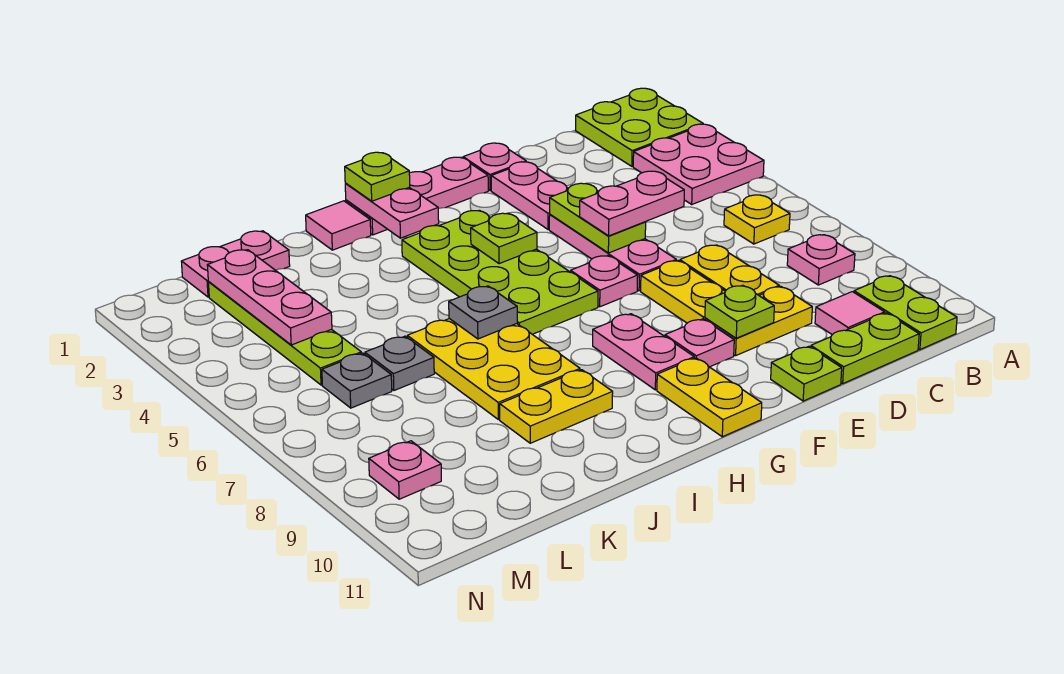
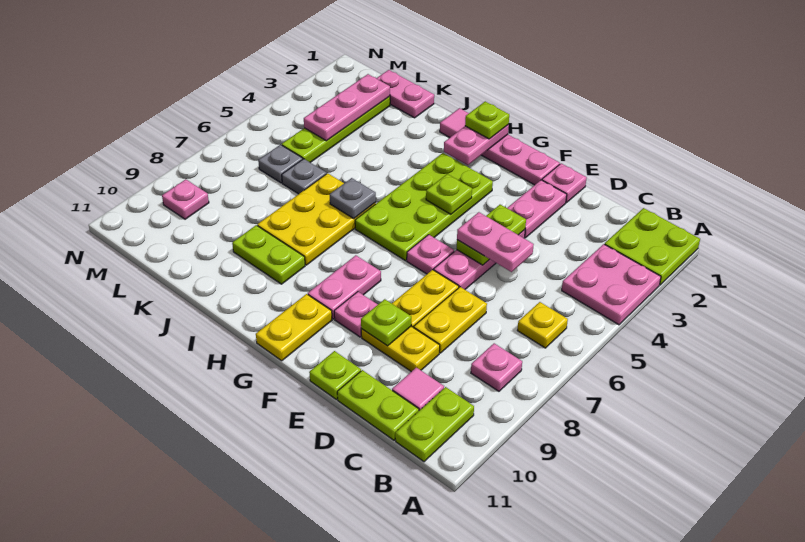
yellow 1x2 plate [500,370,613,443] -> lime 1x2 plate [232,225,305,284]

